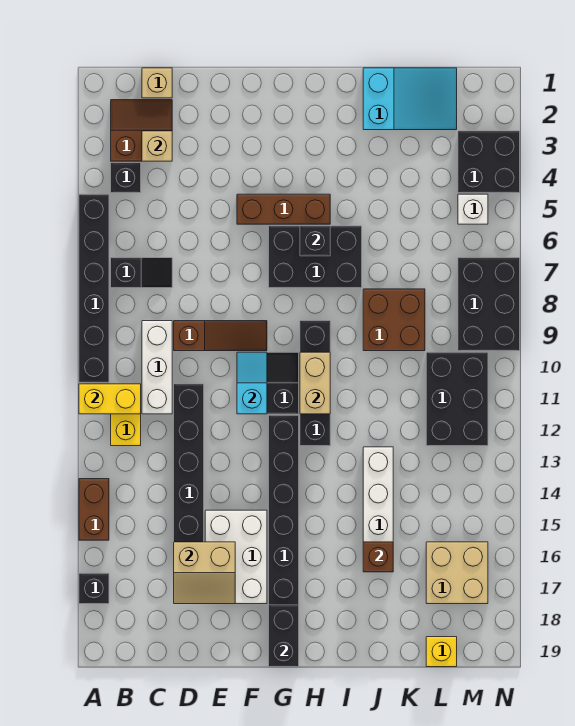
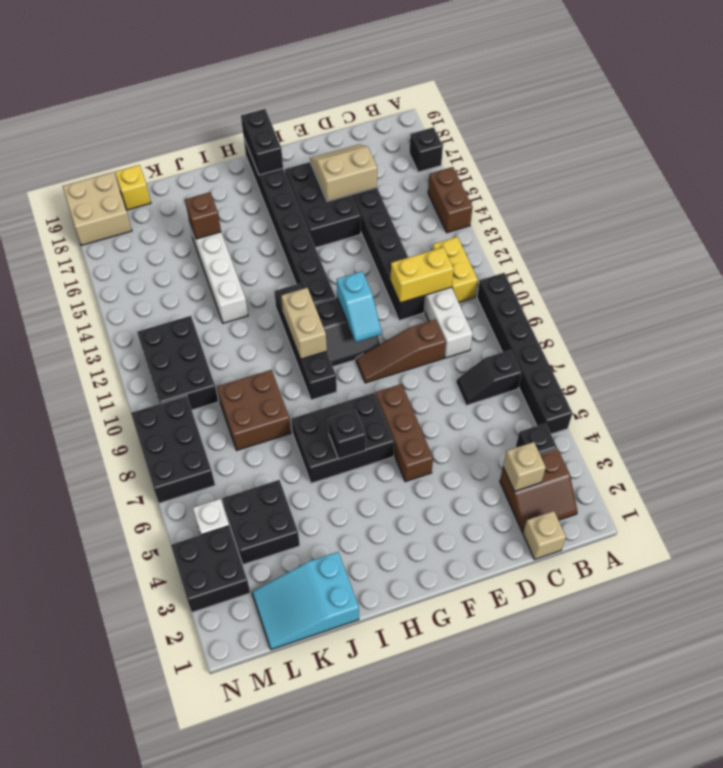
yellow 1x2 brick [79,384,141,414] -> yellow 1x2 brick moved to [391,247,454,303]
white 2x3 brick [205,510,267,604] -> black 2x3 brick [285,162,361,248]
brown 1x3 brick [237,194,330,224] -> brown 1x3 brick turned to [376,384,433,482]
none -> black 2x2 brick [222,480,300,565]
tan 2x2 brick [426,542,488,604] -> tan 2x2 brick moved to [63,172,132,245]

